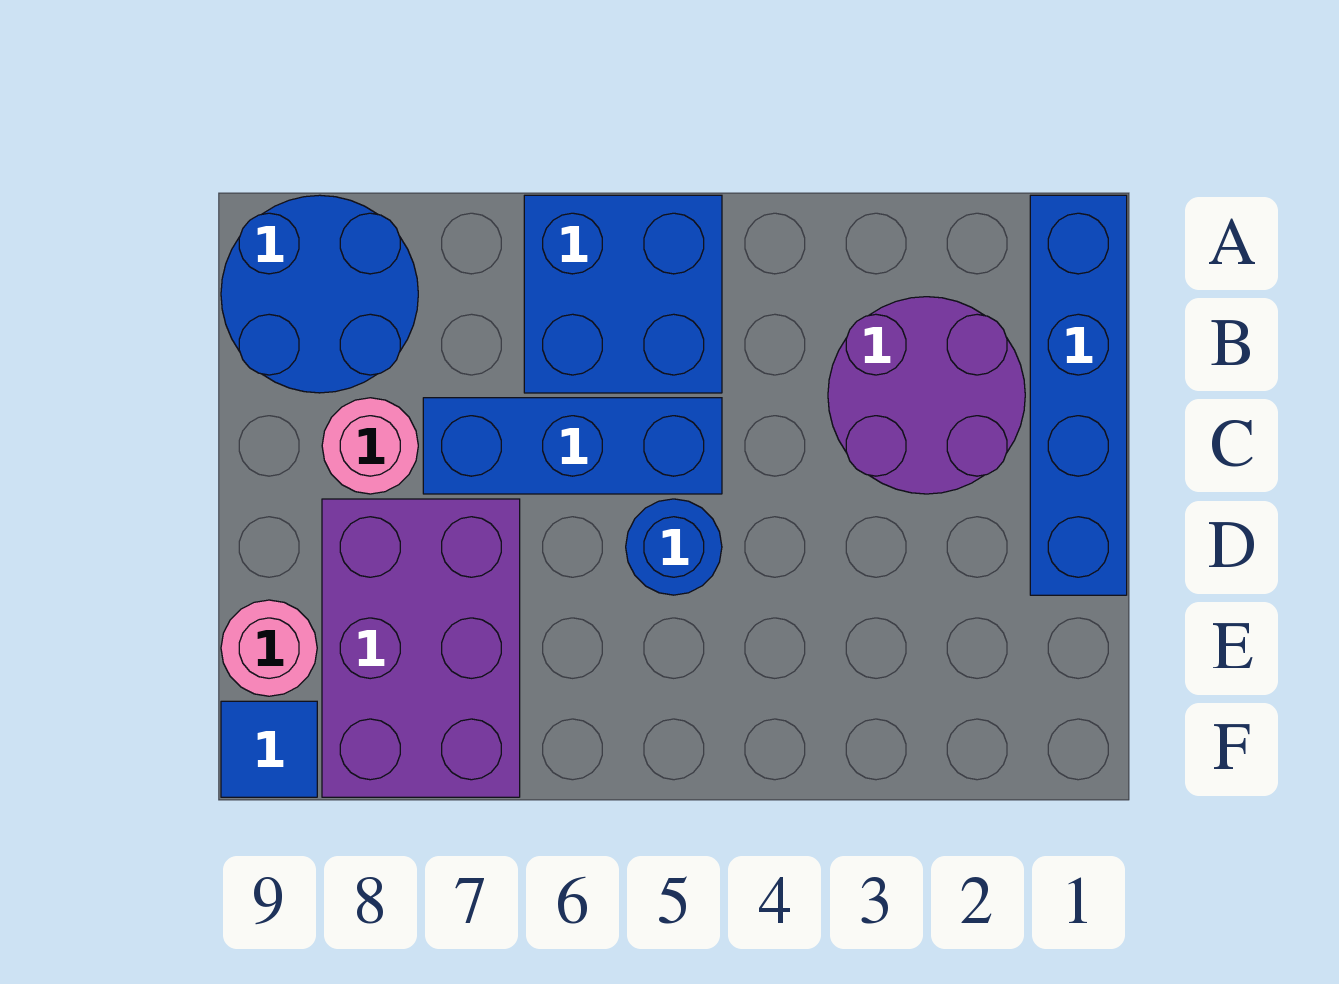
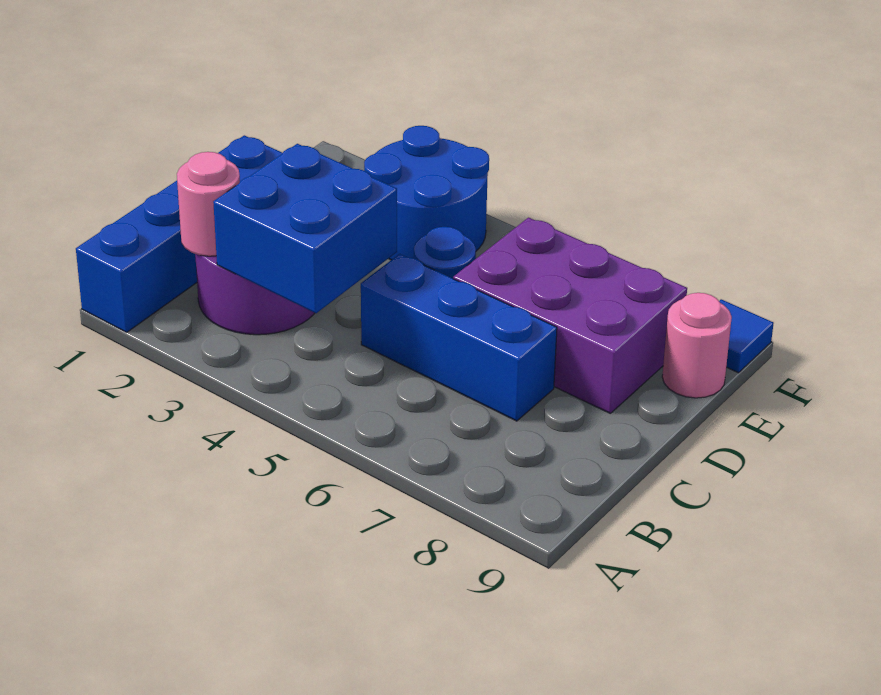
blue 2x2 brick [524,195,722,393] -> blue 2x2 brick moved to [213,144,397,313]
blue 2x2 round brick [221,195,418,393] -> blue 2x2 round brick moved to [364,126,489,260]
pink 1x1 round brick [322,398,418,494] -> pink 1x1 round brick moved to [177,152,240,256]
purple 2x3 brick [322,499,520,797] -> purple 2x3 brick turned to [453,218,687,414]

